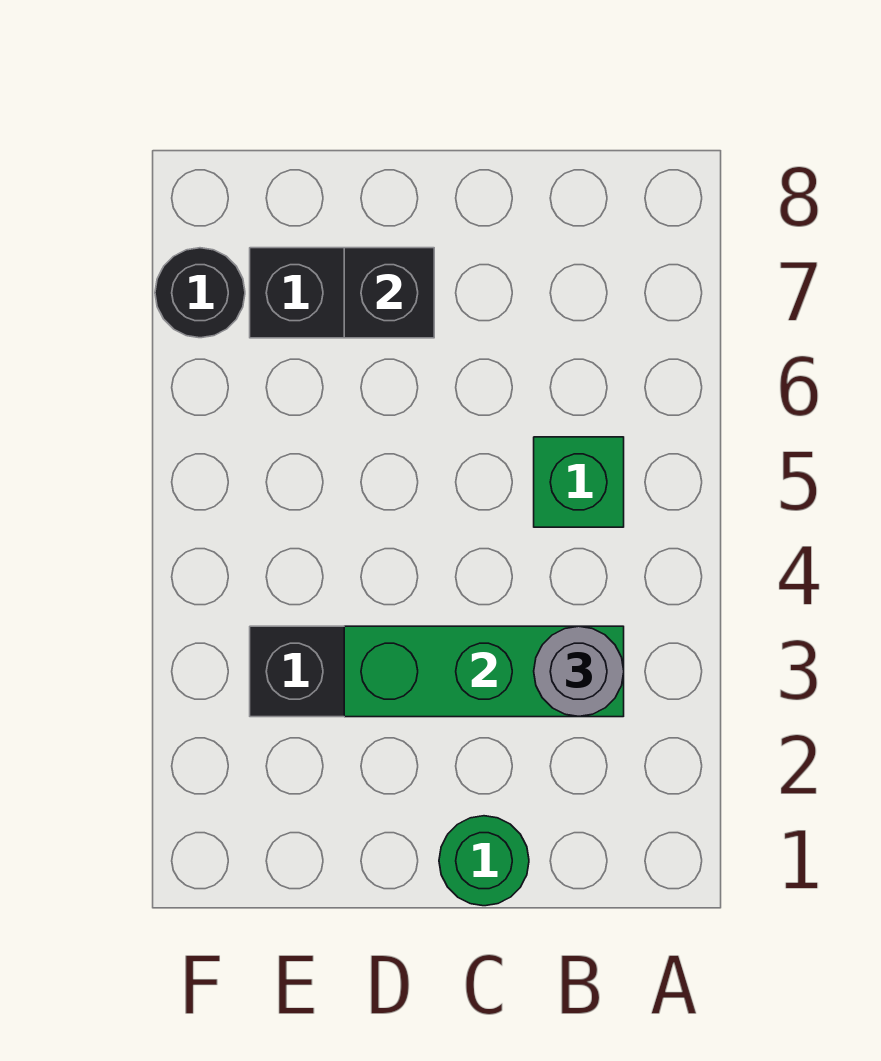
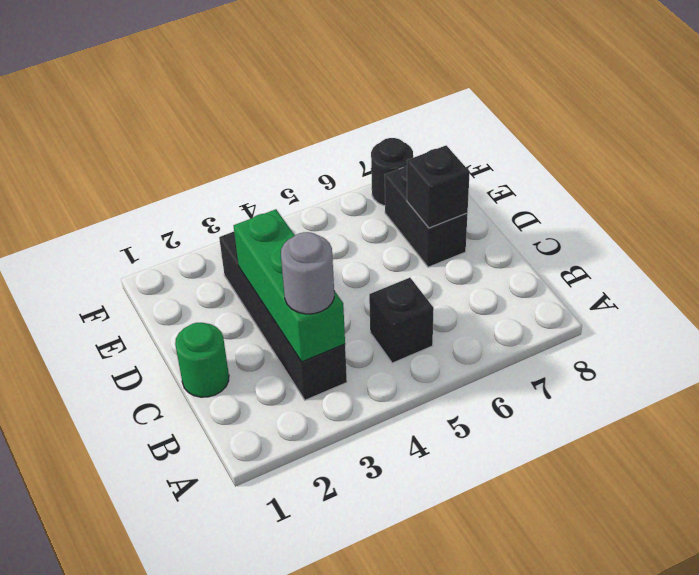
green 1x1 brick [534,437,624,527] -> black 1x1 brick [369,278,434,363]

